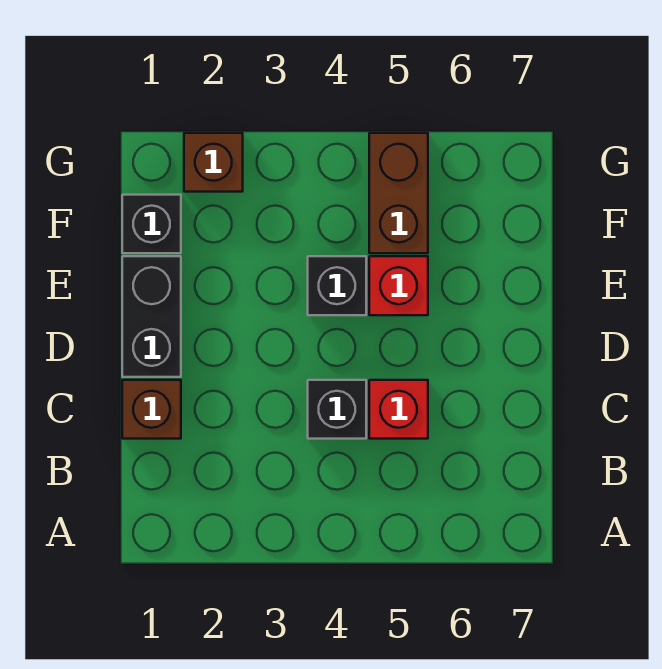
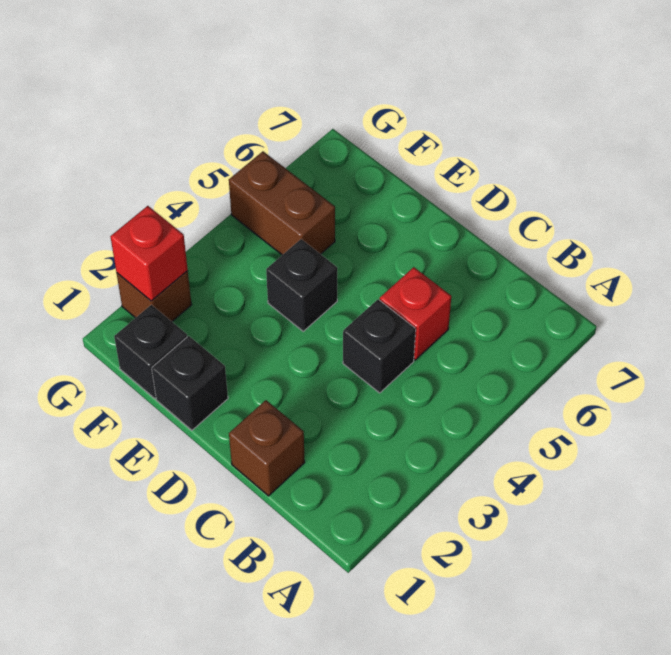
black 1x2 brick [122,256,181,377] -> black 1x1 brick [152,336,228,430]
red 1x1 brick [369,256,428,315] -> red 1x1 brick moved to [110,206,188,301]

